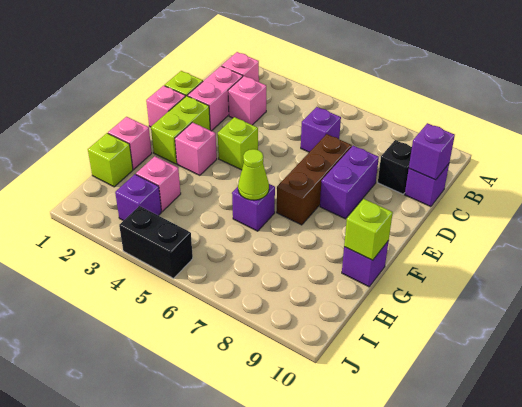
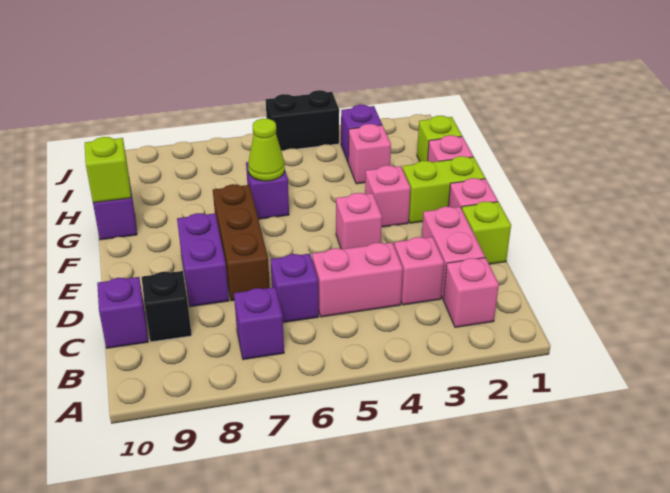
none -> pink 1x2 brick [312,242,403,317]
purple 1x1 brick [409,123,455,180] -> purple 1x1 brick moved to [234,287,284,360]
lime 1x2 brick [151,96,210,164] -> lime 1x2 brick turned to [403,156,485,223]
lime 1x1 brick [218,117,258,170] -> pink 1x1 brick [336,193,382,249]

